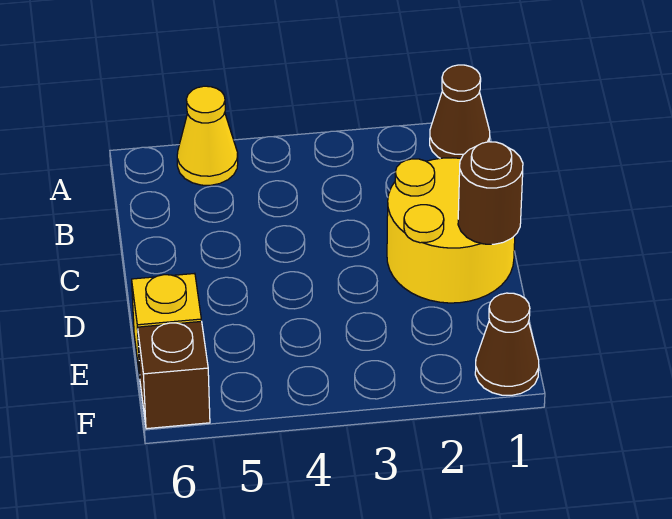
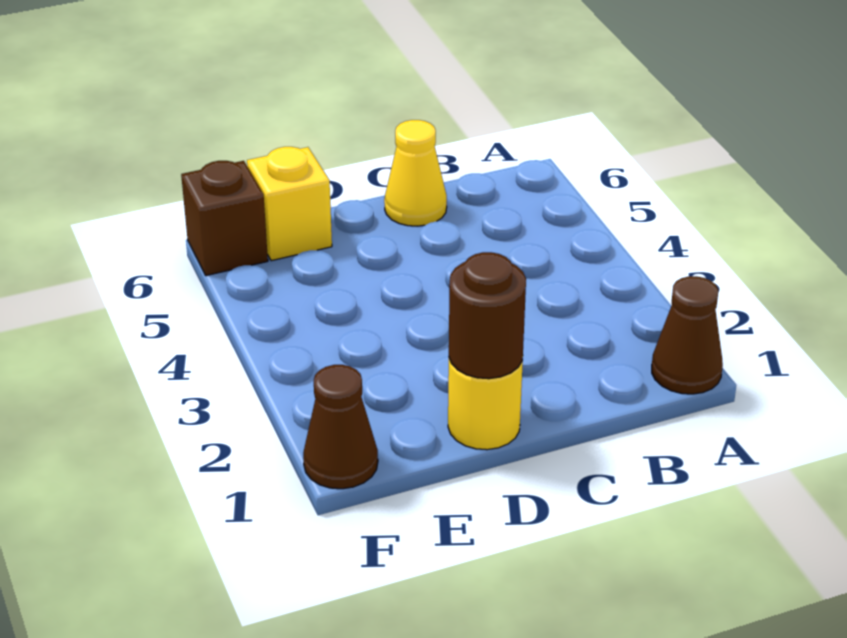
yellow 1x1 cone [177,86,238,185] -> yellow 1x1 cone moved to [384,120,447,226]
yellow 2x2 round brick [387,158,515,303] -> yellow 1x1 round brick [448,359,523,450]

